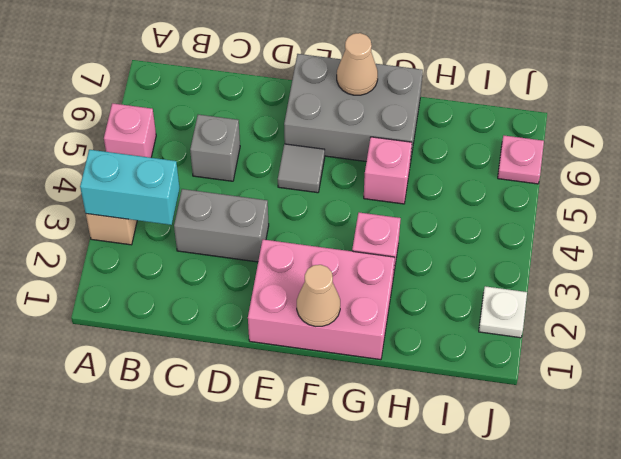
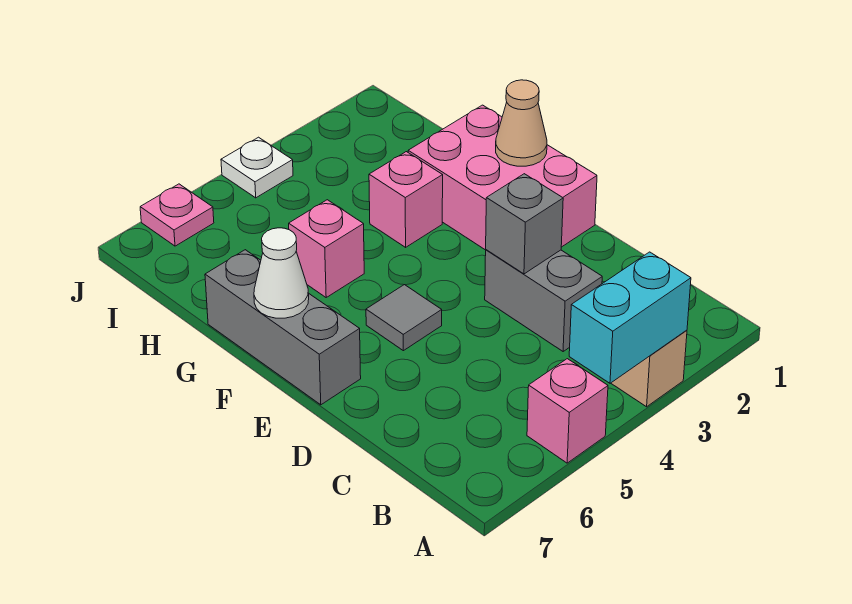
cyan 1x2 brick [80,150,180,225] -> cyan 1x2 brick turned to [569,252,691,383]
grey 1x1 brick [190,115,240,181] -> grey 1x1 brick moved to [486,174,563,274]
grey 2x3 brick [284,54,423,163] -> grey 1x3 brick [205,250,361,405]
tan 1x1 cone [337,33,378,95] -> white 1x1 cone [254,228,309,318]
white 1x1 plate [479,286,527,338] -> white 1x1 plate moved to [221,137,293,198]

